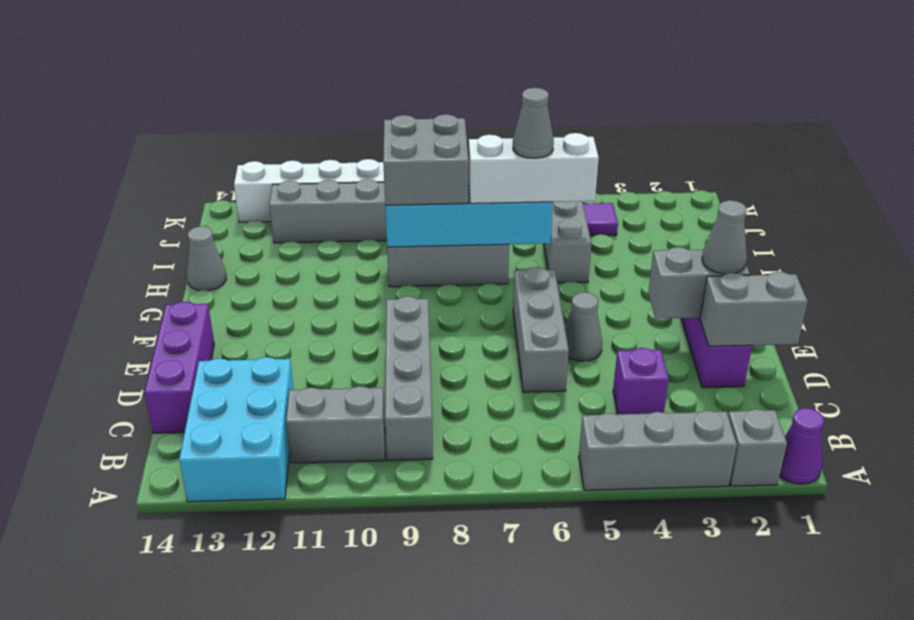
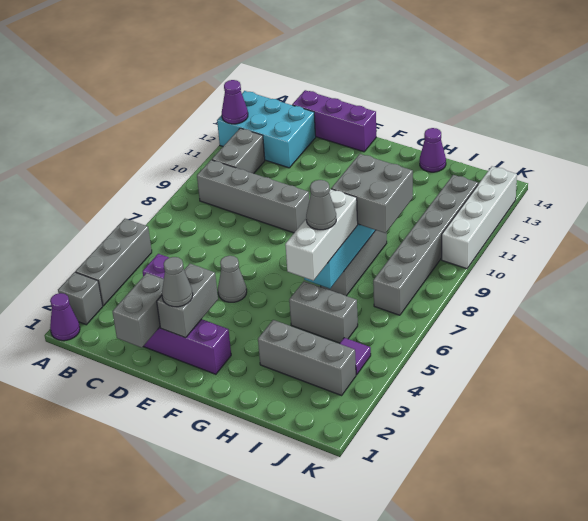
none -> purple 1x1 cone [222,80,248,124]
grey 1x3 brick [513,267,569,392] -> grey 1x3 brick moved to [258,320,356,395]
grey 1x1 cone [187,226,227,291] -> purple 1x1 cone [420,128,446,172]

